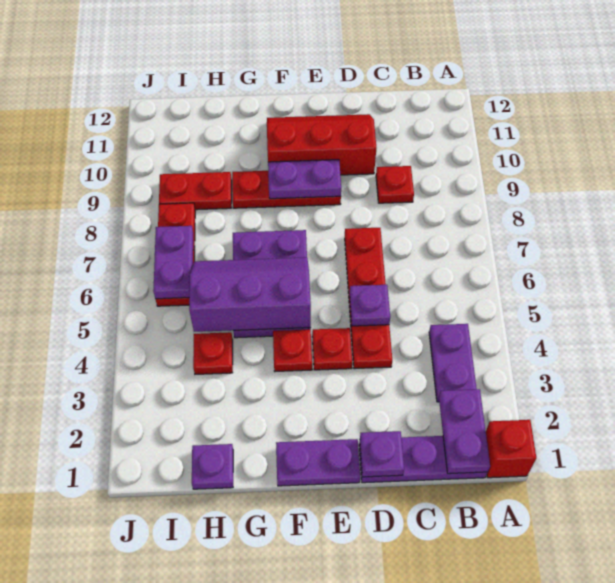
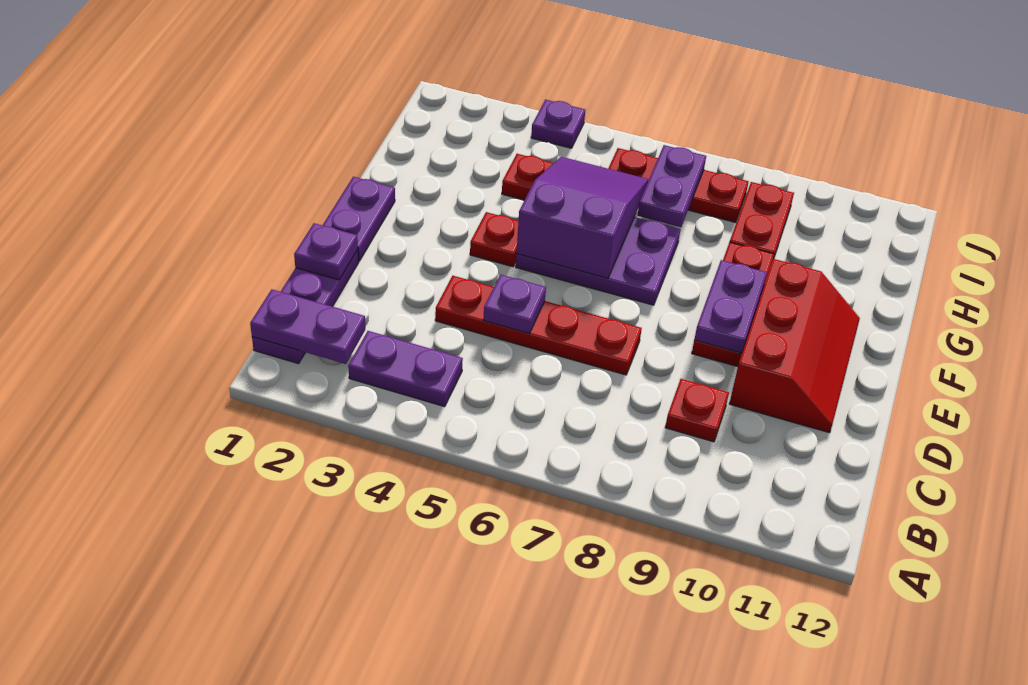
red 1x1 brick [486,420,536,478] -> none
red 1x1 plate [312,328,352,370] -> none
purple 2x3 slope [189,257,311,332] -> purple 2x3 slope turned to [517,157,648,278]
purple 1x1 plate [192,444,233,489] -> purple 1x1 plate moved to [531,100,585,148]
purple 1x2 plate [153,226,193,299] -> purple 1x2 plate turned to [637,145,706,227]

